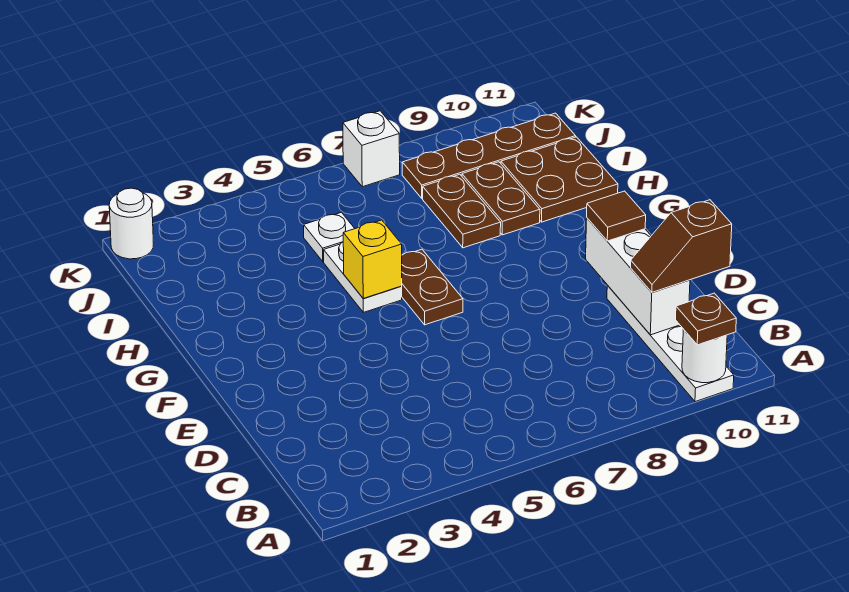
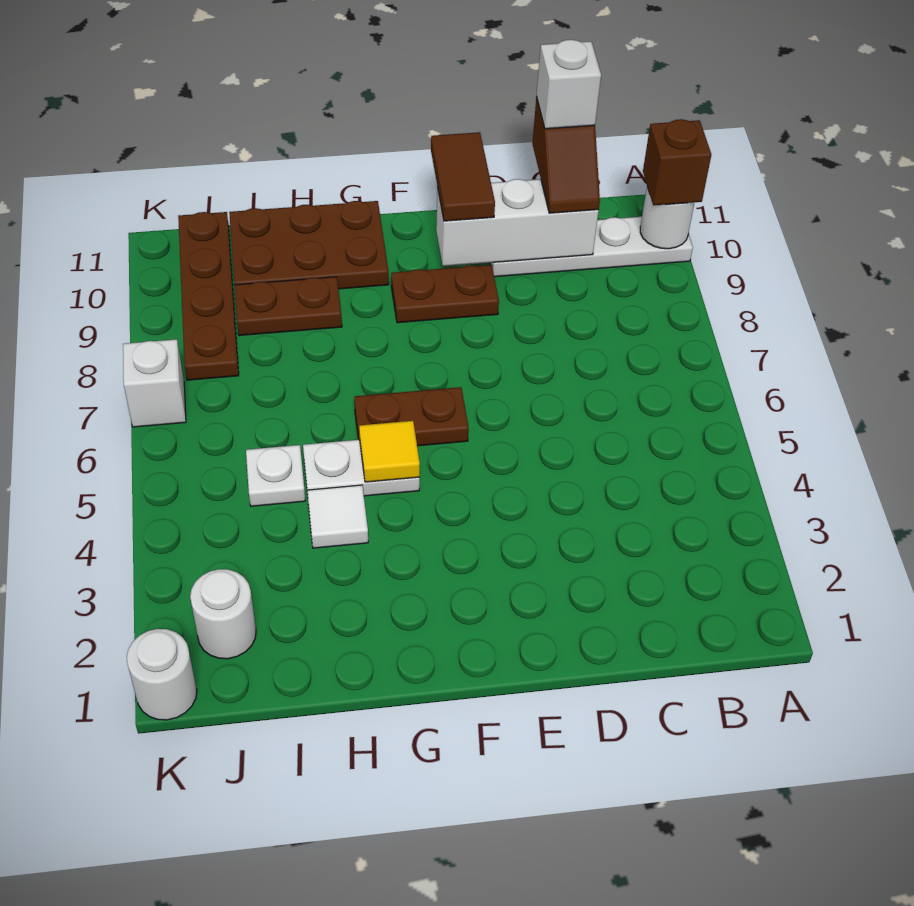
brown 1x1 plate [676,293,736,345] -> brown 1x1 brick [643,119,711,205]
none -> white 1x1 brick [536,40,601,129]
brown 1x1 tile [587,191,646,241] -> brown 1x2 tile [431,132,495,221]
yellow 1x1 brick [343,220,402,298] -> yellow 1x1 tile [359,421,420,482]
none -> white 1x1 tile [307,485,368,548]
brown 1x2 plate [423,174,501,248] -> brown 1x2 plate moved to [391,265,499,323]
brown 2x2 plate [501,137,618,222] -> brown 2x3 plate [229,201,389,289]
none -> white 1x1 round brick [190,569,256,659]

